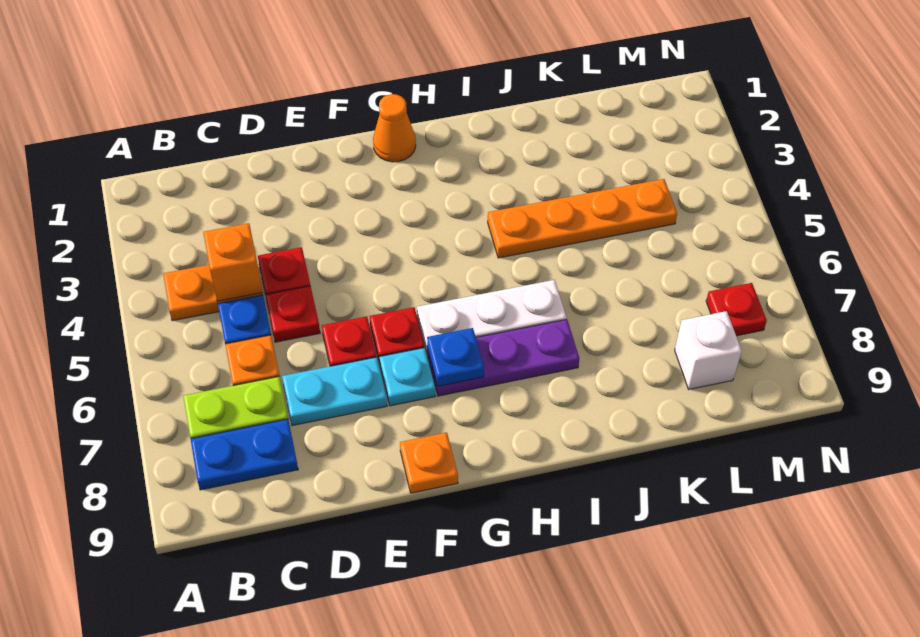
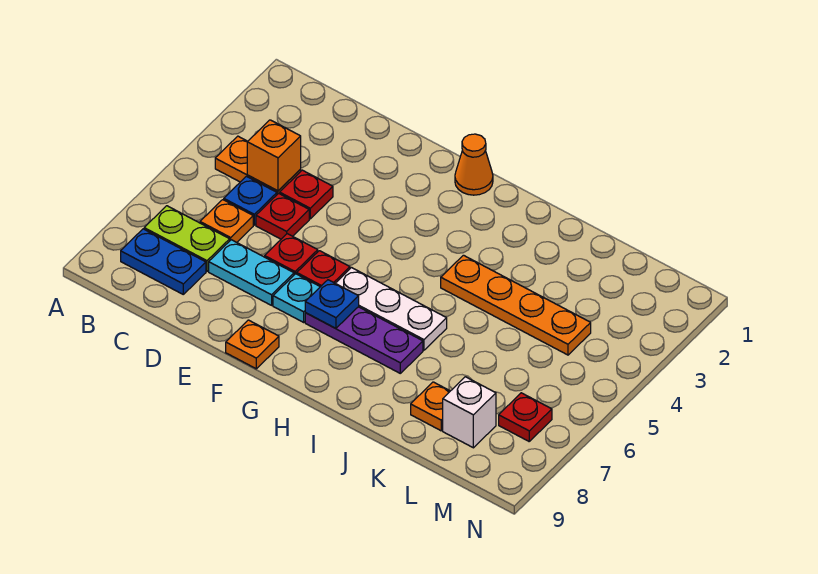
none -> orange 1x1 plate [411,382,450,431]

